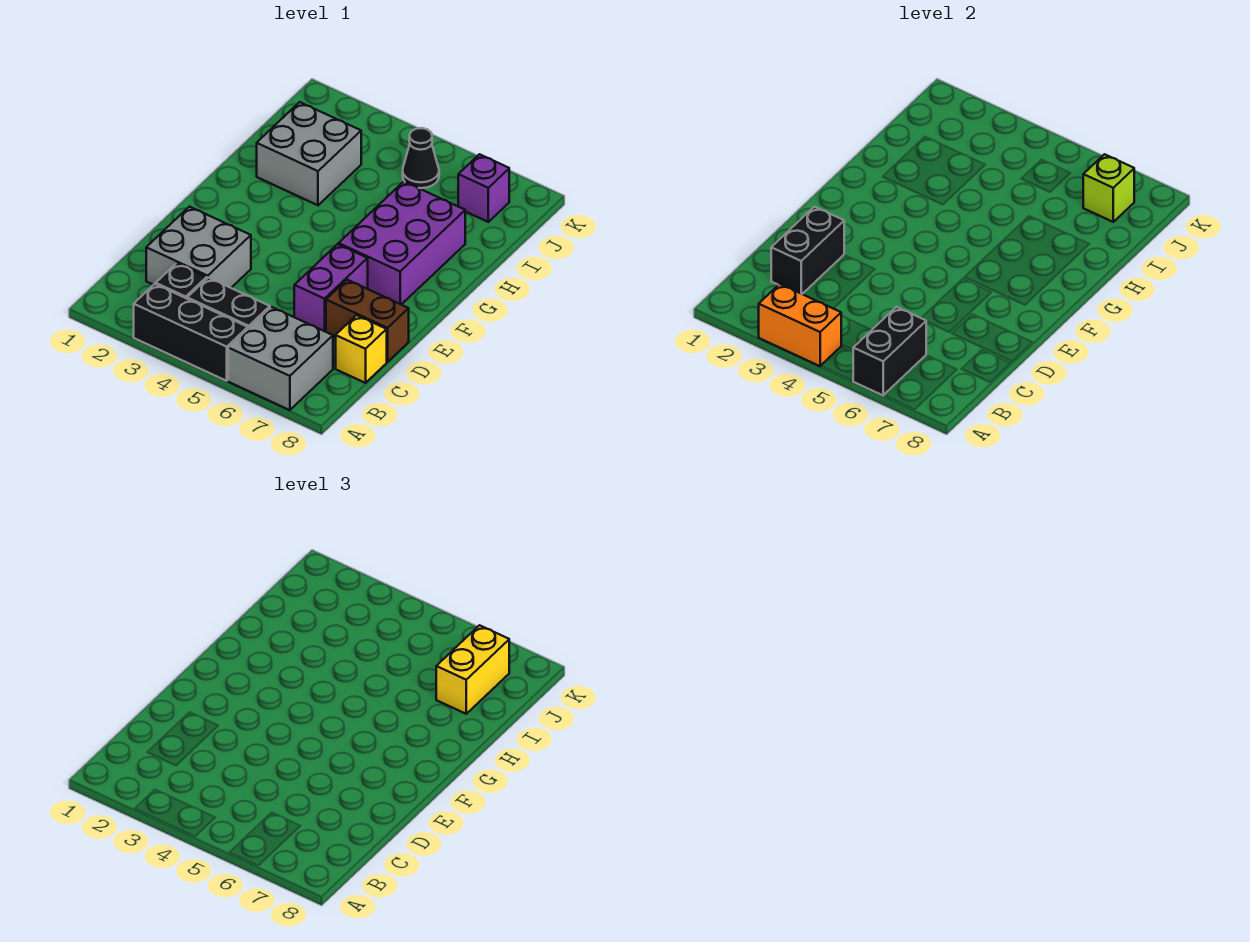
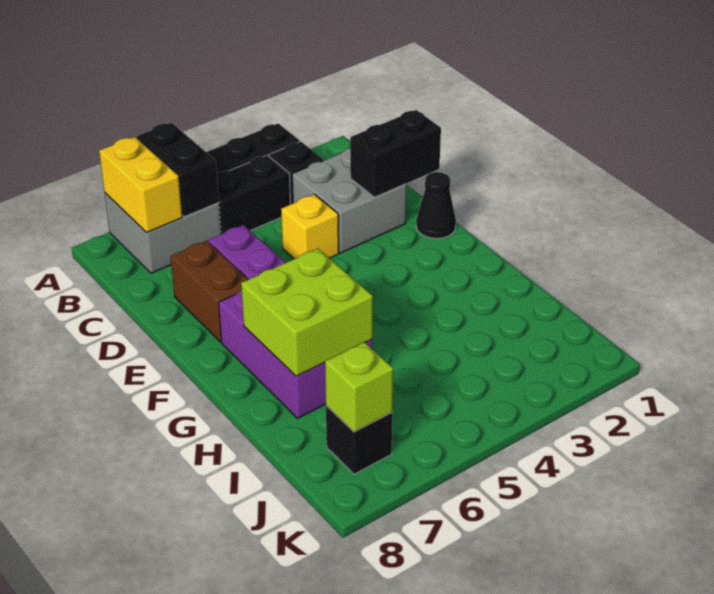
orange 1x2 brick [759,284,841,366] -> none
black 1x2 brick [771,207,844,294] -> black 1x2 brick turned to [350,110,441,197]
yellow 1x1 brick [336,315,387,383] -> yellow 1x1 brick moved to [281,194,339,259]
brown 1x2 brick [326,280,409,362] -> brown 1x2 brick turned to [171,241,248,342]
none -> lime 2x2 brick [241,249,373,376]
grey 2x2 brick [257,102,361,205] -> none
yellow 1x2 brick [436,625,509,714] -> yellow 1x2 brick moved to [99,137,182,233]
black 1x1 cone [403,128,439,188] -> black 1x1 cone moved to [416,172,456,239]
purple 1x1 brick [458,154,509,222] -> black 1x1 brick [326,406,392,474]

